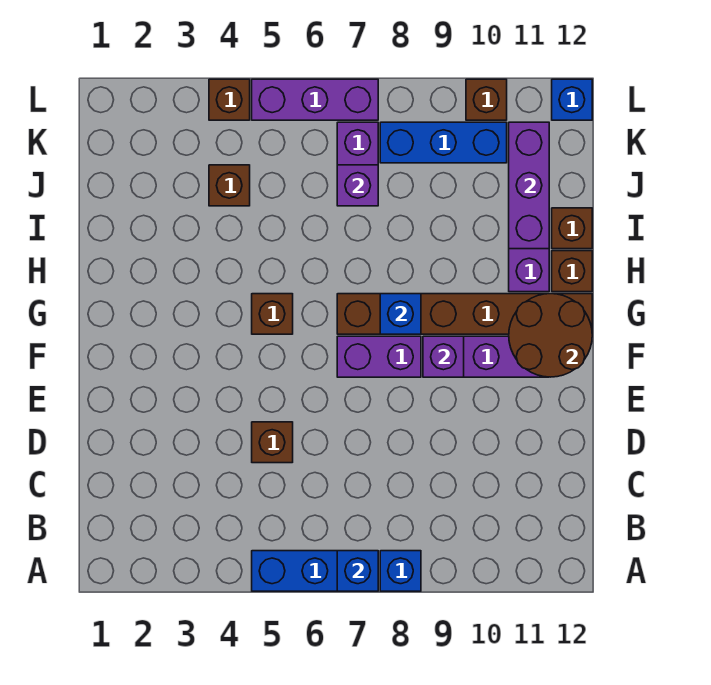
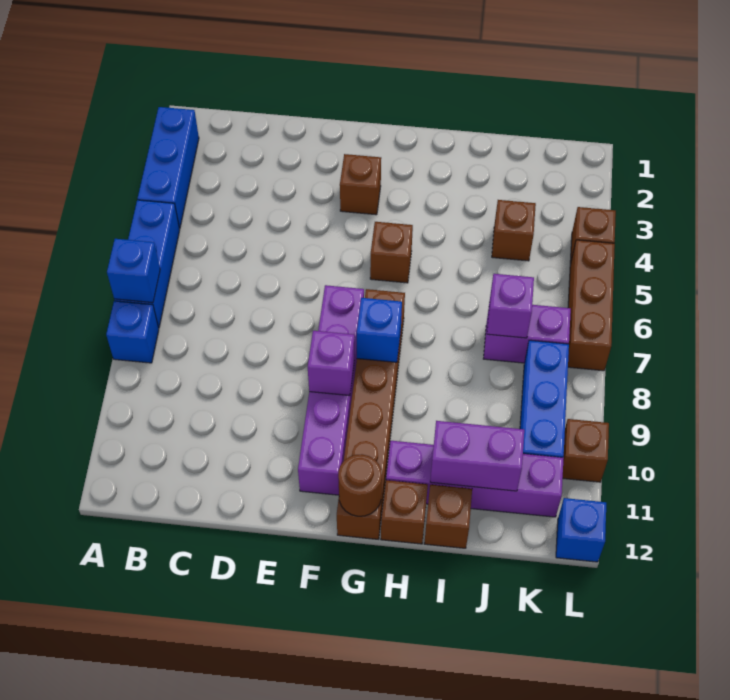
none -> blue 1x3 brick [138,107,199,229]
brown 1x1 brick [252,422,293,463] -> brown 1x1 brick moved to [340,154,381,215]
brown 2x2 round brick [509,294,592,377] -> brown 1x1 round brick [338,454,382,516]
purple 1x3 brick [509,122,549,249] -> purple 1x2 brick [430,421,524,491]
purple 1x3 brick [252,79,378,120] -> brown 1x3 brick [568,240,615,371]

